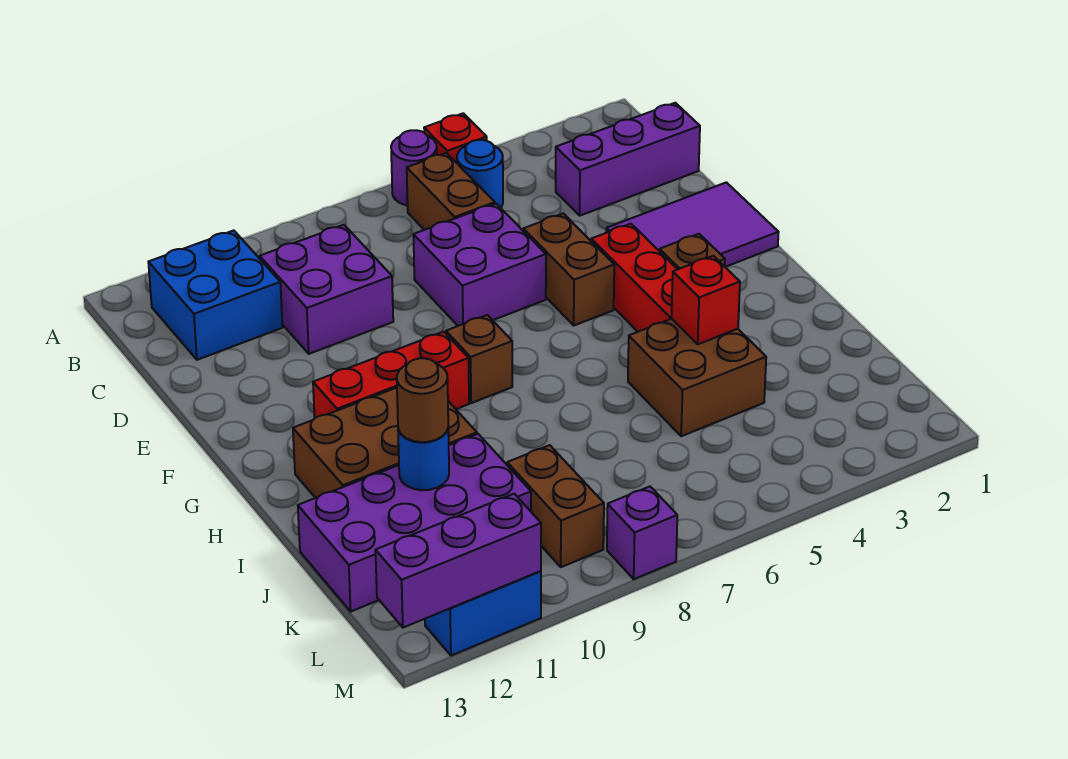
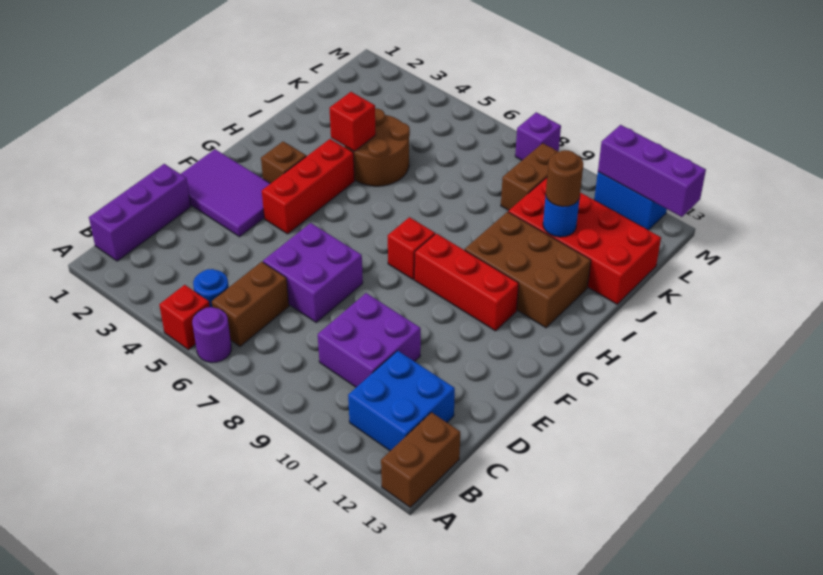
purple 1x3 brick [556,103,700,216] -> purple 1x3 brick turned to [89,164,191,261]
brown 1x2 brick [523,213,614,325] -> brown 1x2 brick moved to [381,412,460,507]
brown 1x1 brick [446,315,512,403] -> red 1x1 brick [388,217,435,279]
brown 2x2 brick [628,319,766,436] -> brown 2x2 round brick [345,108,410,186]
purple 2x4 brick [298,434,531,611] -> red 2x4 brick [508,178,661,304]

